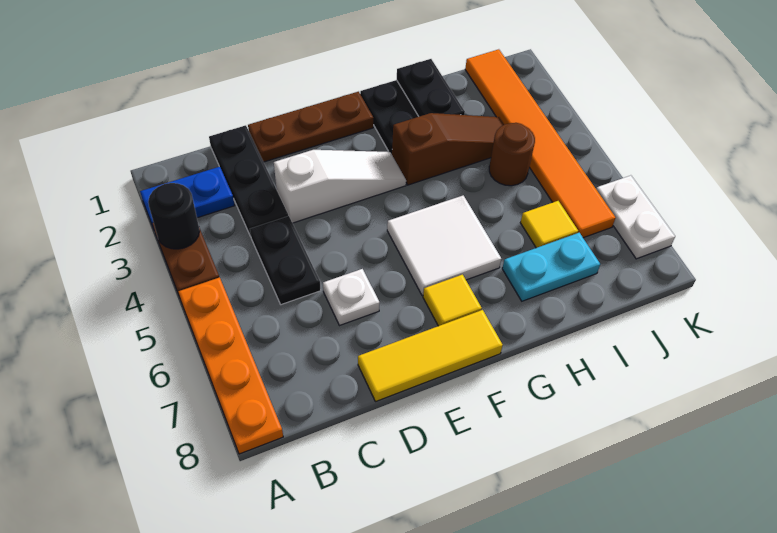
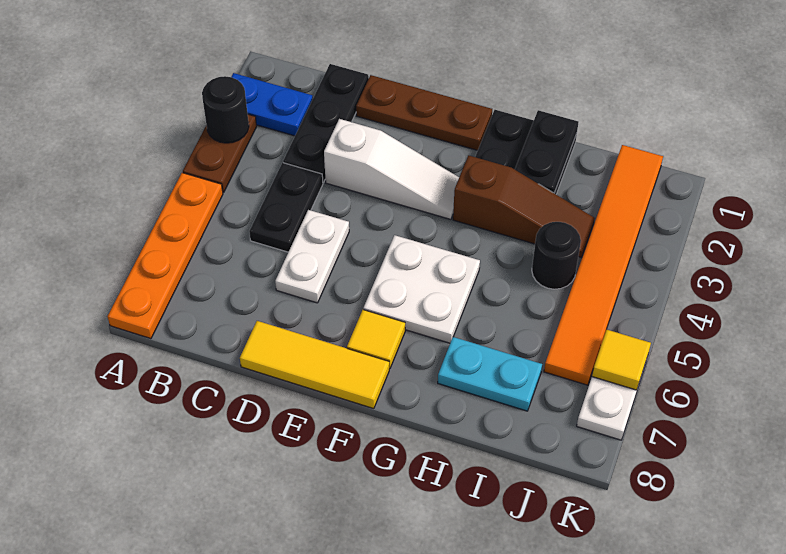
white 1x1 plate [323,269,380,326] -> white 1x2 plate [275,210,349,303]
white 2x2 tile [387,195,501,296] -> white 2x2 plate [363,235,480,343]
brown 1x1 round brick [489,123,535,186] -> black 1x1 round brick [532,222,581,289]
yellow 1x1 tile [520,201,578,248] -> yellow 1x1 tile moved to [592,330,651,390]

